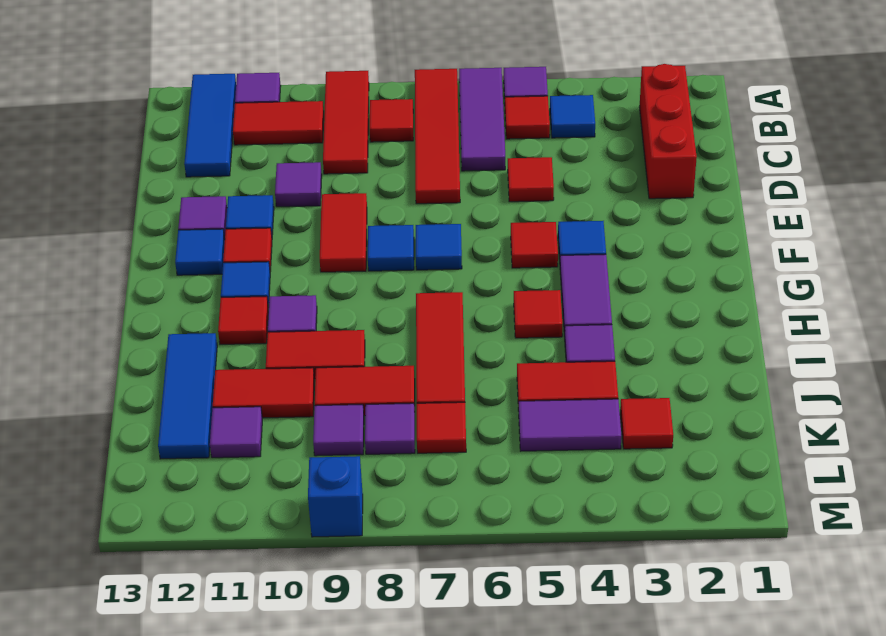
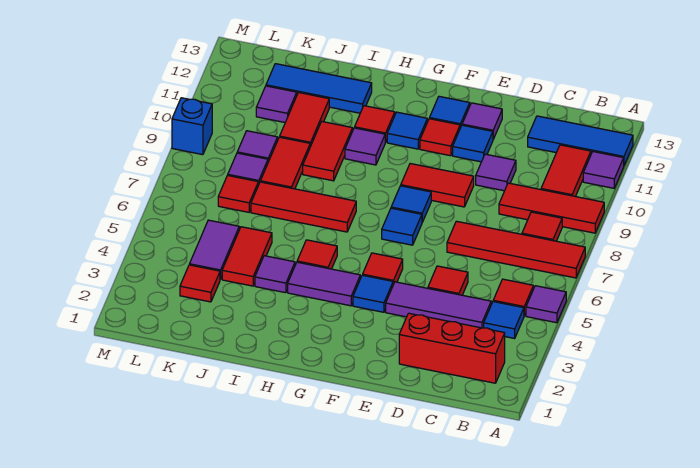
purple 1x3 tile [459,68,505,171] -> purple 1x3 tile moved to [386,282,491,328]

